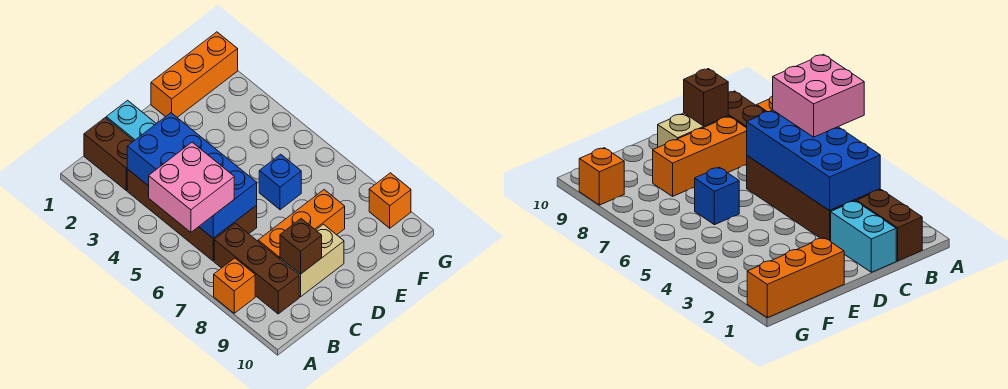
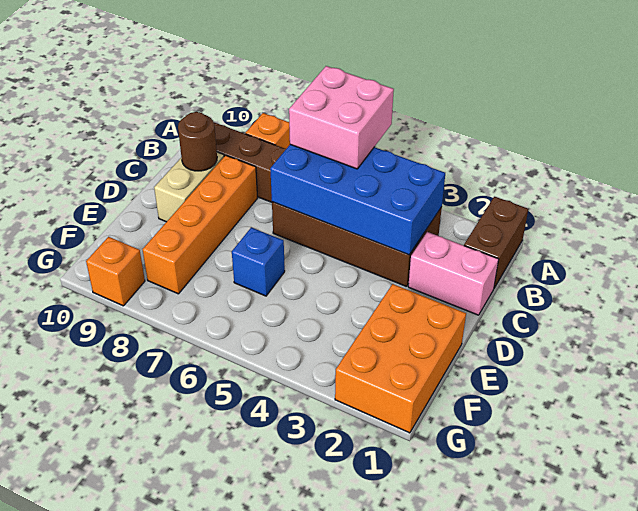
brown 1x2 brick [84,118,134,190] -> brown 1x2 brick turned to [464,197,528,288]
cyan 1x2 brick [106,100,156,141] -> pink 1x2 brick [408,232,499,315]
orange 1x3 brick [258,190,345,259] -> orange 1x4 brick [143,155,257,294]
brown 1x1 brick [280,219,322,274] -> brown 1x1 round brick [178,112,217,171]
orange 1x3 brick [151,32,238,117] -> orange 2x3 brick [335,284,466,433]

